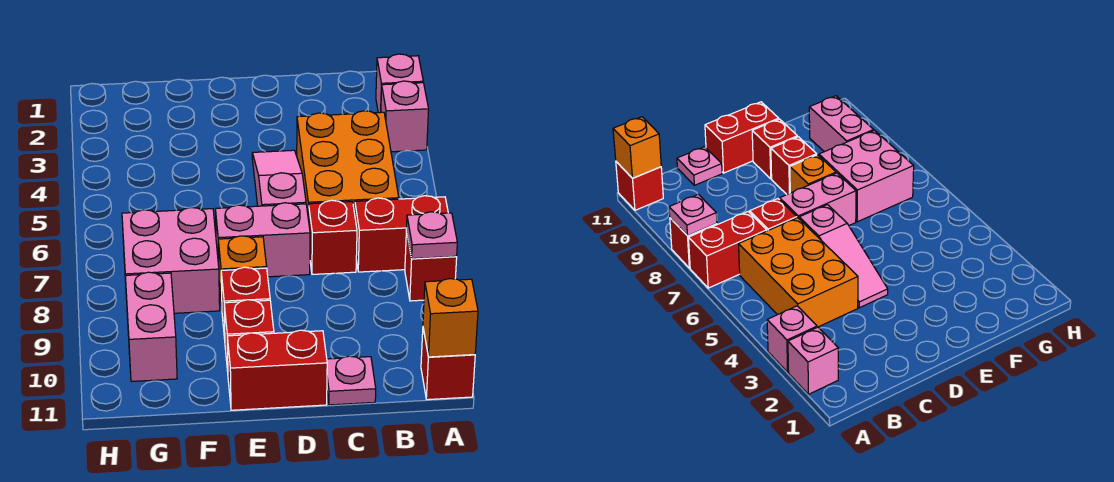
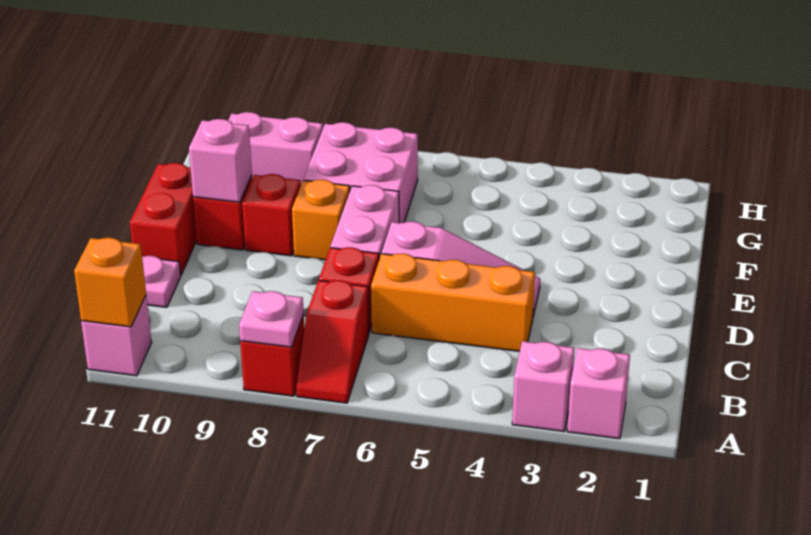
red 1x2 brick [355,196,448,272] -> red 1x2 slope [296,280,369,403]
red 1x1 brick [421,329,475,400] -> pink 1x1 brick [81,296,152,376]
orange 2x3 brick [297,111,399,213] -> orange 1x3 brick [371,254,535,351]
none -> pink 1x1 brick [189,119,252,202]

